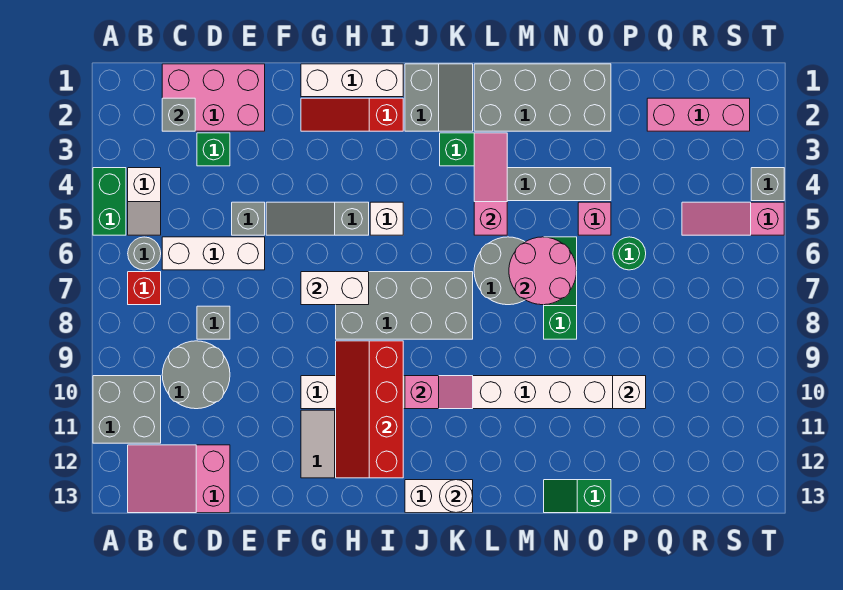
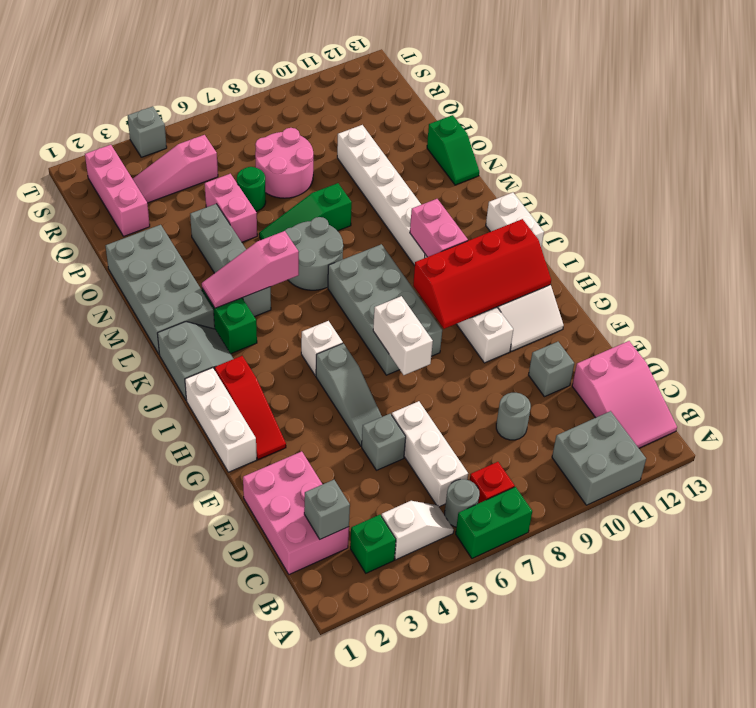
green 1x2 brick [93,168,126,235] -> green 1x2 brick moved to [456,487,532,558]
grey 2x2 round brick [162,341,230,409] -> grey 1x1 round brick [496,393,531,440]
green 1x1 brick [197,133,230,166] -> green 1x1 brick moved to [350,515,396,573]
grey 1x1 brick [197,306,230,339] -> grey 1x1 brick moved to [529,342,574,397]
grey 2x2 slope [405,64,473,131] -> grey 2x2 slope turned to [157,322,233,400]
pink 1x2 slope [405,376,473,409] -> pink 1x2 brick [410,199,468,257]
white 1x1 round brick [440,480,473,513] -> none
pink 2x2 round brick [509,237,577,305] -> pink 2x2 round brick moved to [255,128,313,198]
pink 1x1 brick [578,202,611,235] -> pink 1x2 brick [205,174,257,242]
white 1x1 brick [613,376,646,409] -> none
pink 1x3 slope [682,202,784,235] -> pink 1x3 slope turned to [133,135,218,203]

